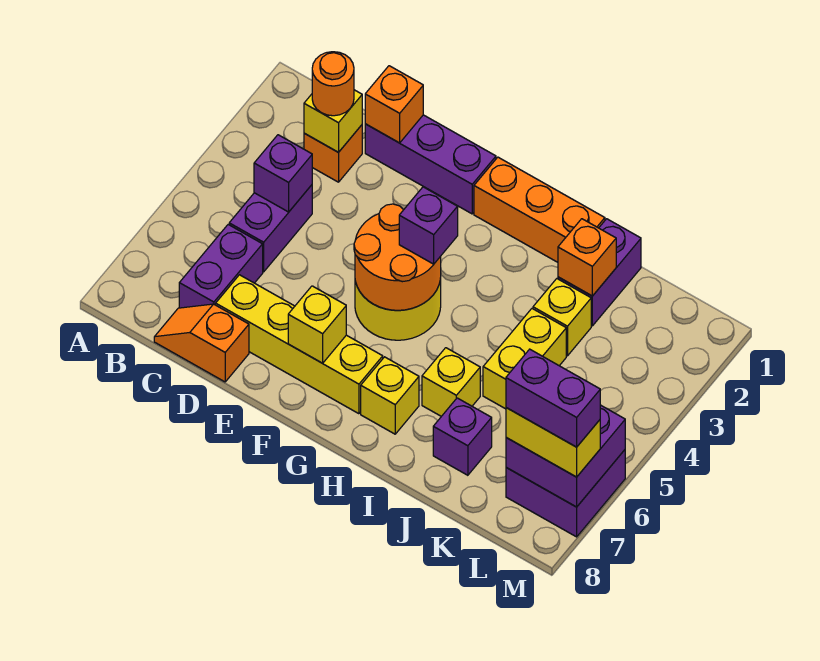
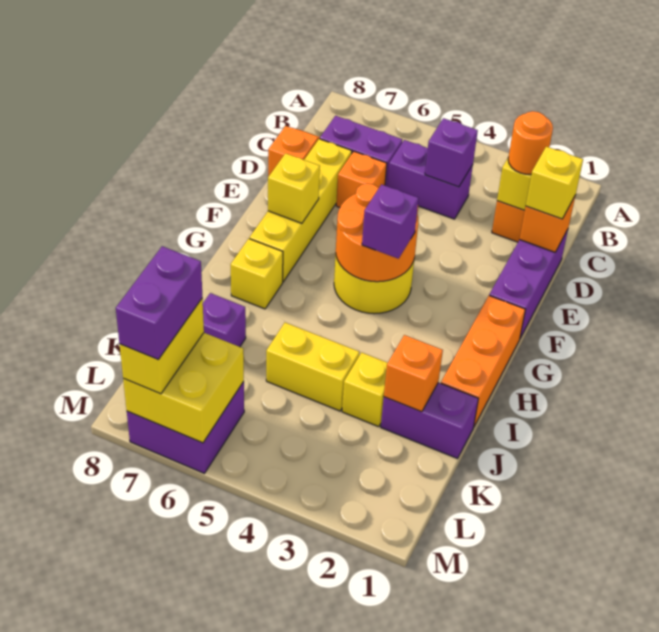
none -> orange 1x1 brick [336,151,387,207]
yellow 1x1 brick [422,348,480,416] -> yellow 1x1 brick moved to [526,147,583,219]
purple 2x2 brick [506,405,625,507] -> yellow 2x2 brick [123,333,244,443]

